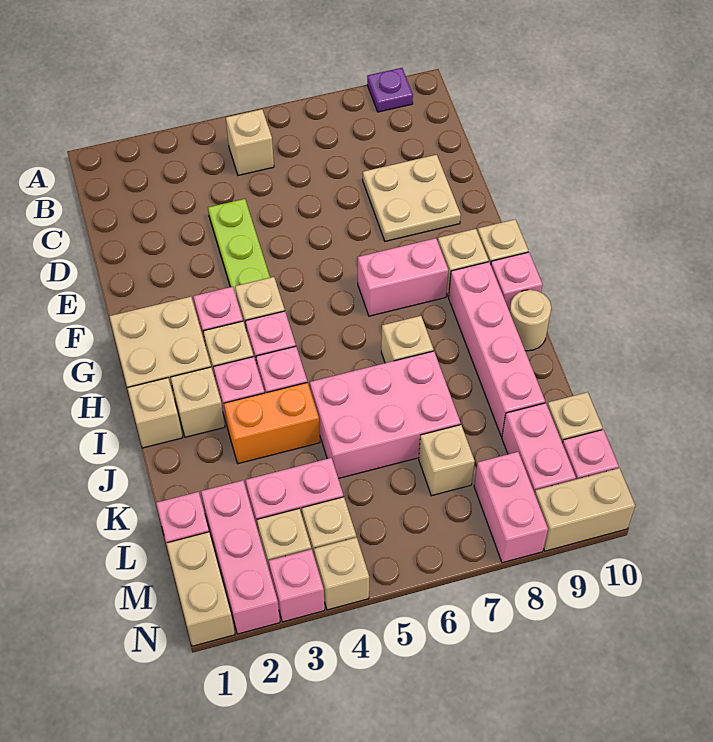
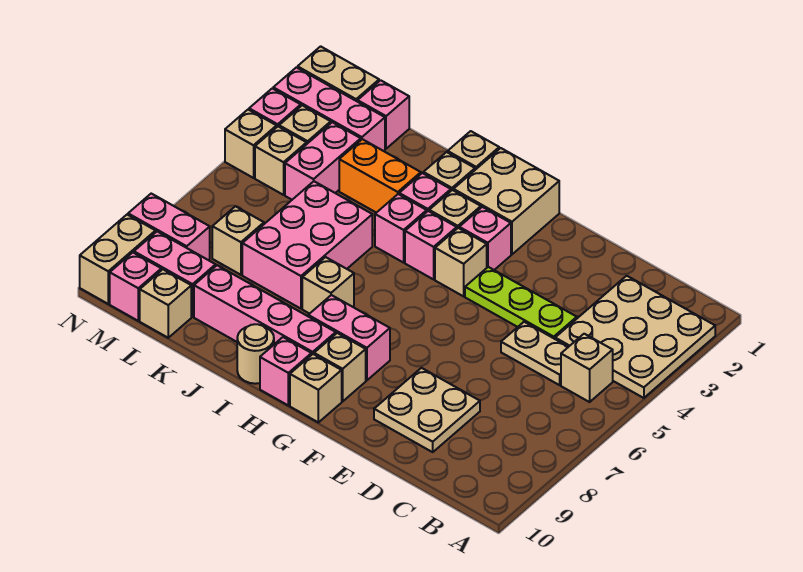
none -> tan 3x3 plate [555,276,715,398]
purple 1x1 plate [367,68,413,112] -> none
none -> tan 1x2 plate [501,322,568,385]
pink 1x2 brick [358,238,448,316] -> pink 1x2 brick turned to [308,295,390,380]
orange 1x2 brick [224,382,320,464] -> orange 1x2 brick turned to [339,139,421,213]

